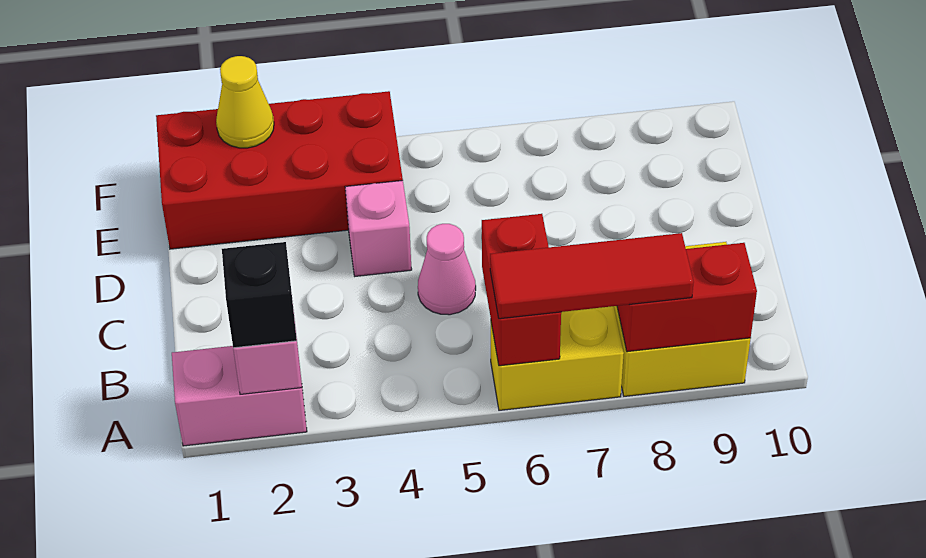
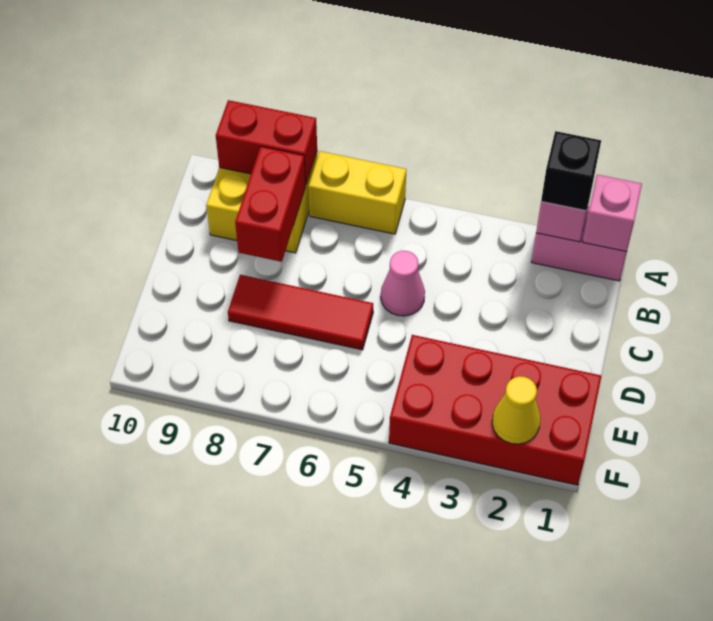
red 1x2 brick [482,214,561,366] -> red 1x2 brick moved to [235,147,306,262]
red 1x3 tile [490,233,694,319] -> red 1x3 tile moved to [228,275,373,350]
pink 1x1 brick [345,180,412,276] -> pink 1x1 brick moved to [583,175,642,252]

